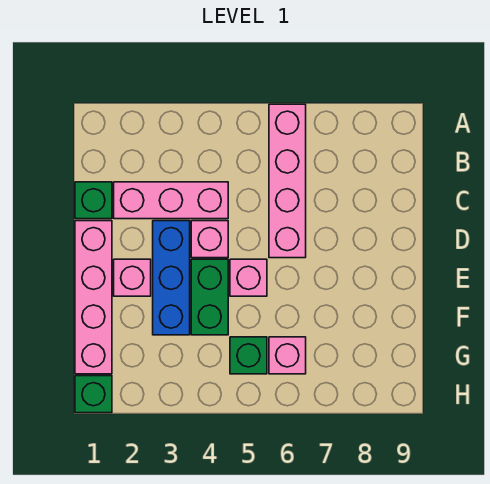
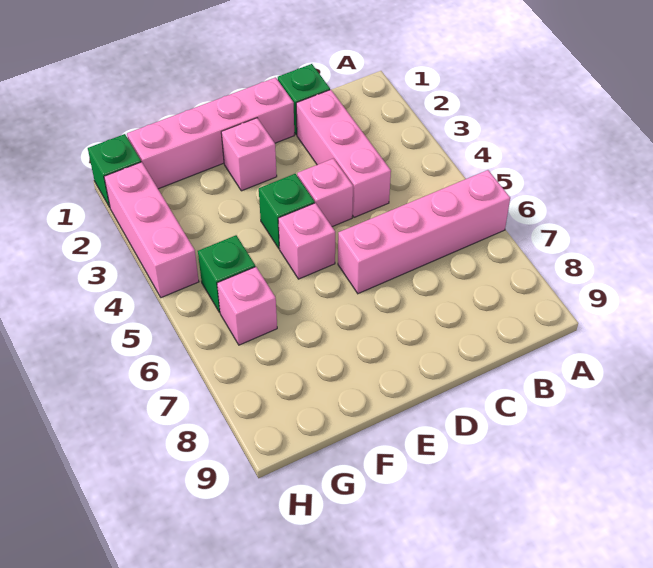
blue 1x3 brick [153,221,190,335] -> none
green 1x2 brick [191,259,228,335] -> green 1x1 brick [259,174,315,249]
none -> pink 1x3 brick [104,162,199,298]

